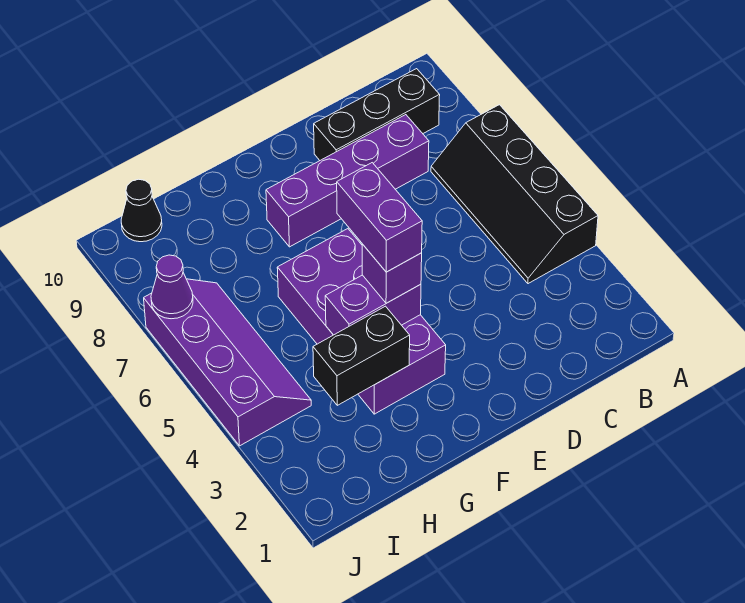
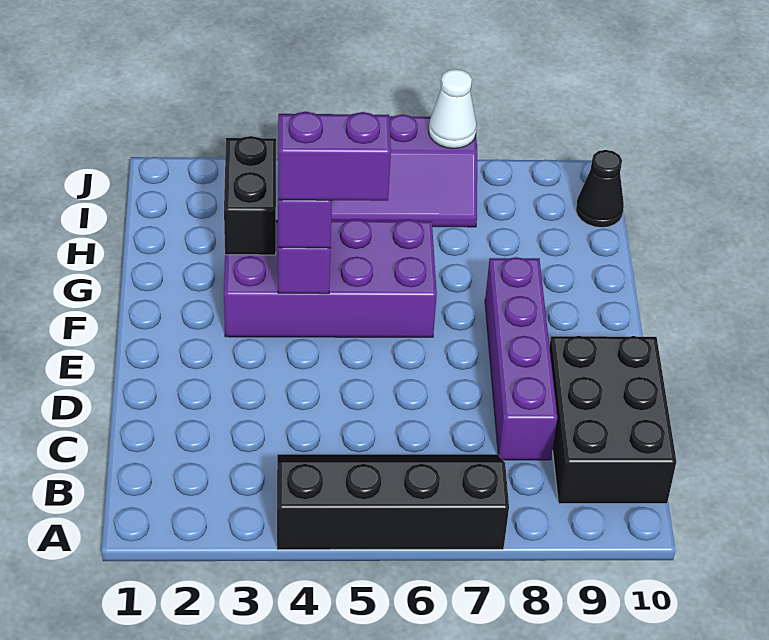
black 1x3 brick [314,69,440,160] -> black 2x3 brick [549,336,676,504]
purple 1x1 cone [151,255,193,319] -> white 1x1 cone [429,69,477,148]

